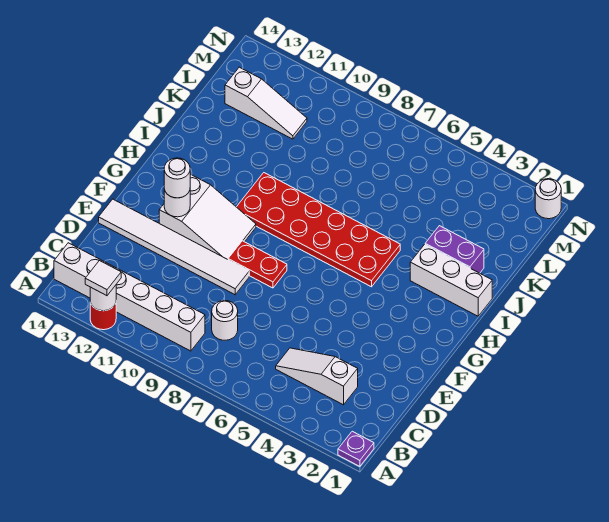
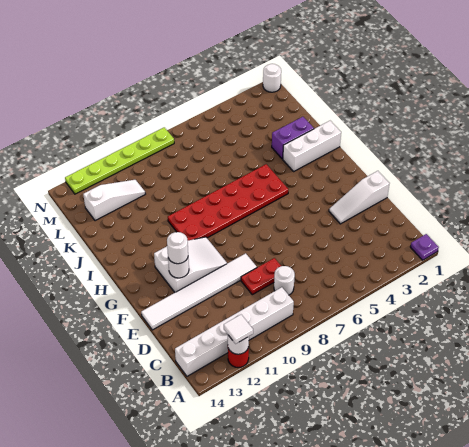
white 1x3 slope [276,348,358,405] -> white 1x3 slope moved to [329,171,389,224]
red 1x2 plate [228,241,287,288] -> red 1x2 plate moved to [241,258,281,295]
none -> lime 1x6 plate [65,127,174,194]

